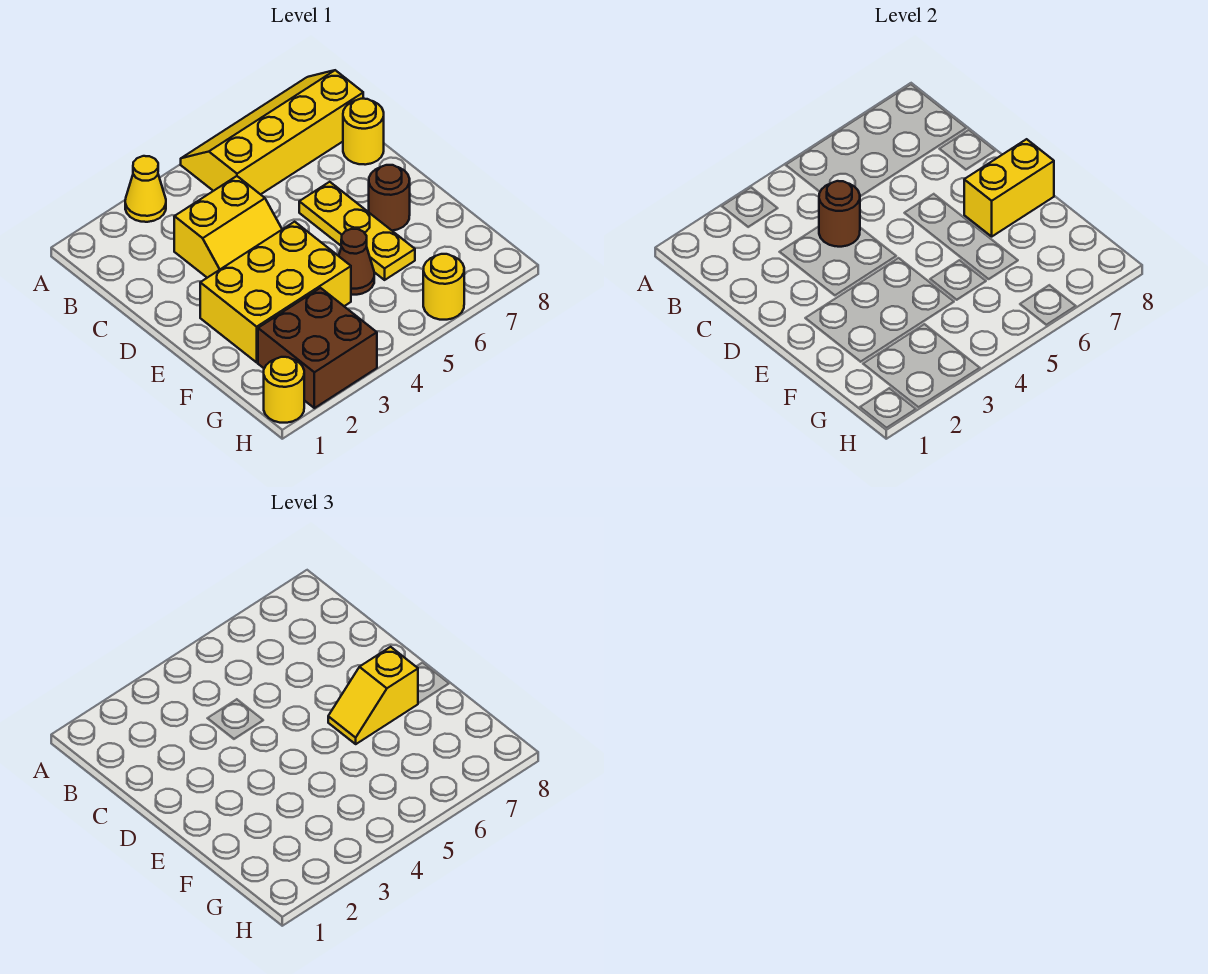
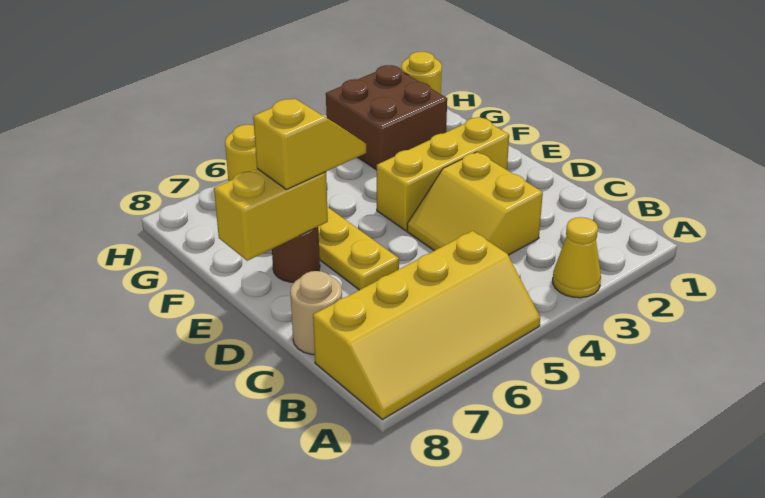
yellow 2x2 slope [174,176,282,278] -> yellow 2x2 slope turned to [407,152,543,255]
brown 1x1 round brick [819,181,860,247] -> none
yellow 1x1 round brick [343,99,384,165] -> tan 1x1 round brick [290,271,342,355]
yellow 2x3 brick [200,222,351,362] -> yellow 1x3 brick [377,117,509,231]
brown 1x1 cone [339,229,374,295] -> none

